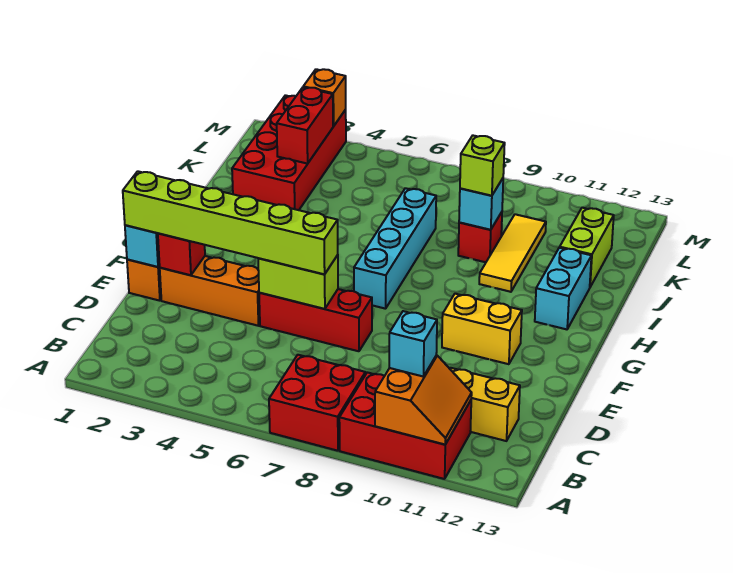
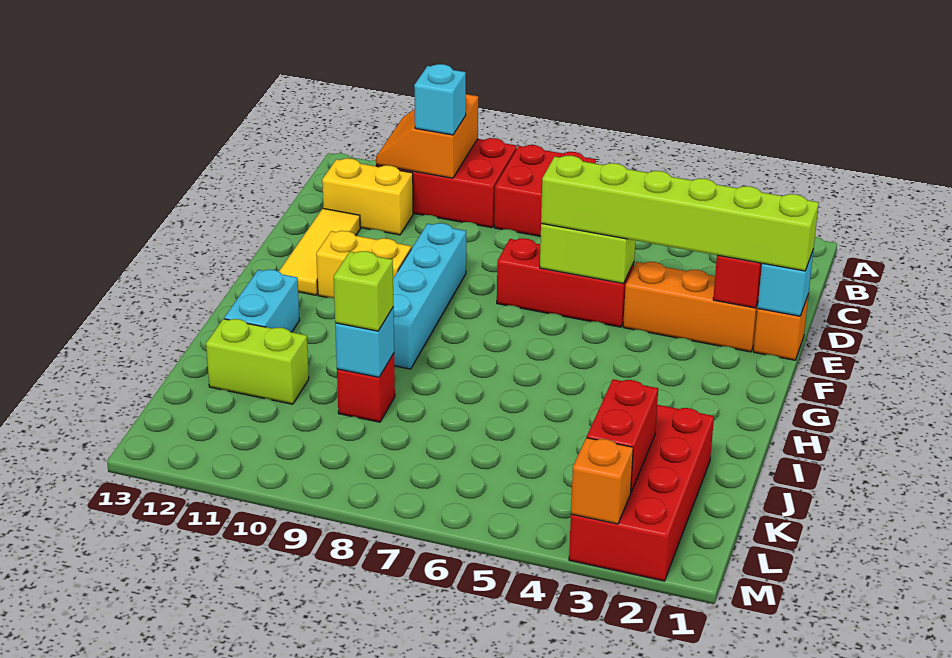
cyan 1x4 brick [354,188,436,309] -> cyan 1x4 brick moved to [393,223,466,369]
yellow 1x3 tile [479,214,546,292] -> yellow 1x3 tile moved to [279,209,360,295]
lime 1x2 brick [560,208,614,287] -> lime 1x2 brick turned to [206,319,309,404]

